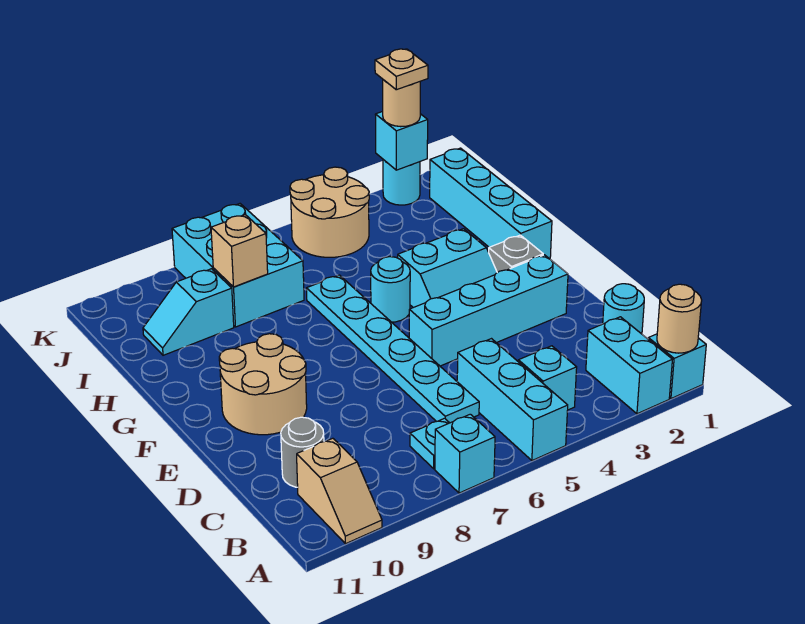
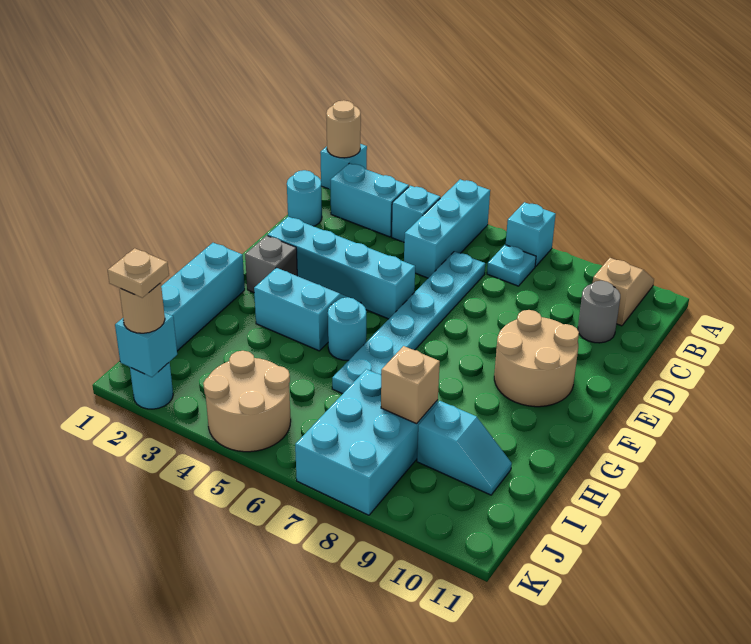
cyan 1x2 brick [586,317,672,414] -> cyan 1x2 brick turned to [330,163,409,237]

